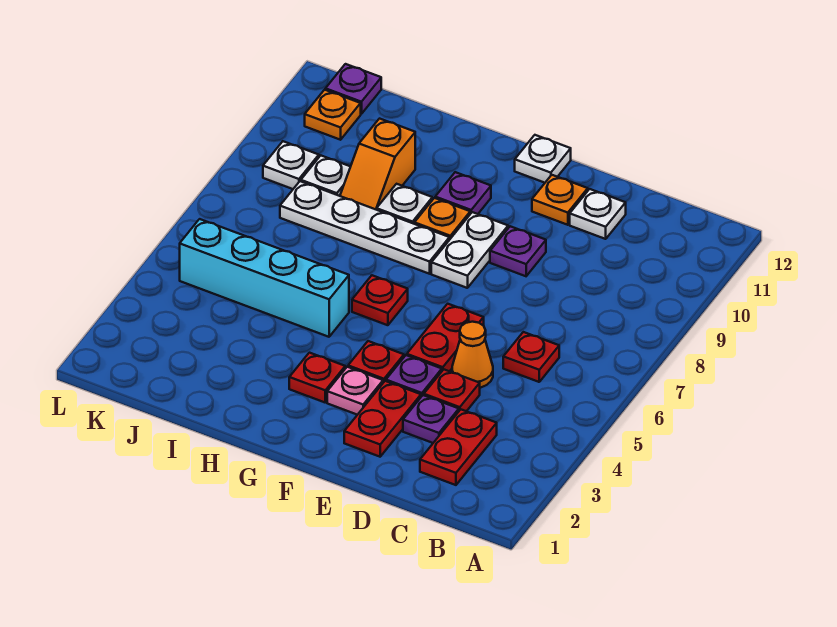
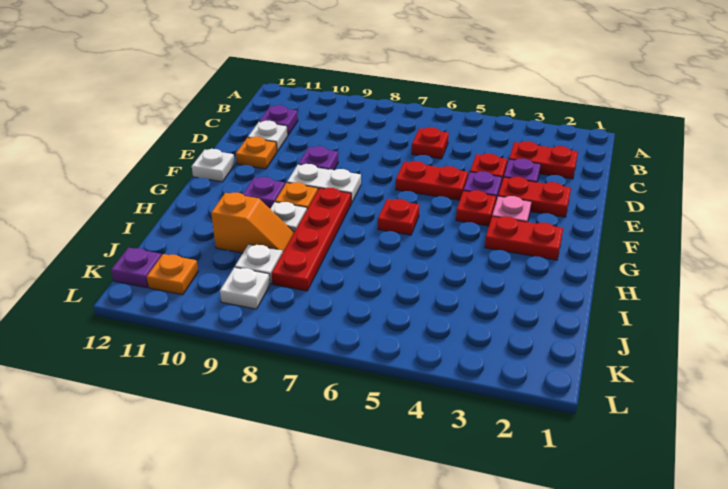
none -> purple 1x1 plate [259,105,298,135]
orange 1x1 cone [452,322,493,388] -> none
red 1x1 plate [289,353,345,402] -> red 1x2 plate [485,216,563,260]
white 1x4 plate [280,181,449,274] -> red 1x4 plate [272,188,351,291]
cyan 1x4 brick [180,219,349,337] -> none

